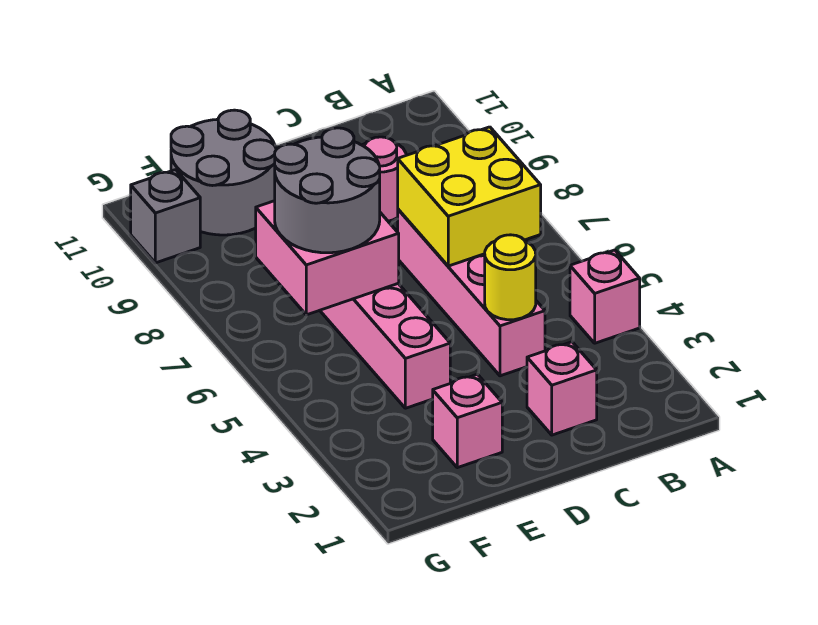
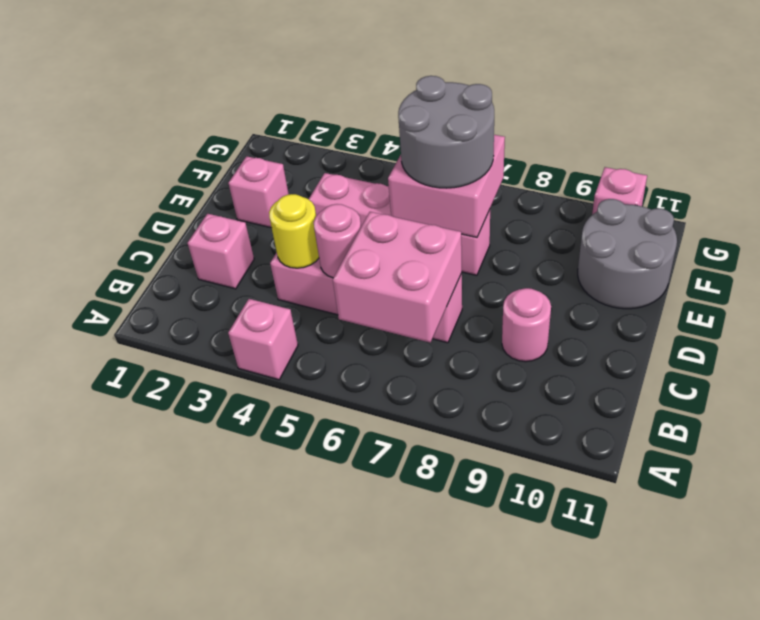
yellow 2x2 brick [398,127,541,266] -> pink 2x2 brick [333,212,462,343]
none -> pink 1x1 round brick [314,204,361,278]
grey 1x1 brick [131,170,200,263] -> pink 1x1 brick [592,167,647,215]

